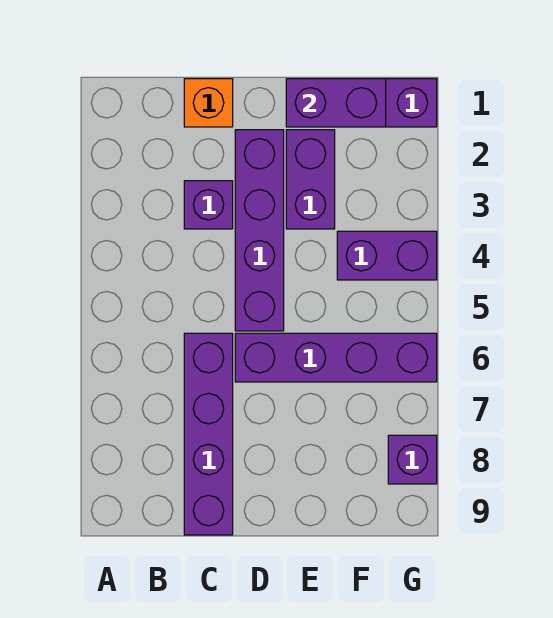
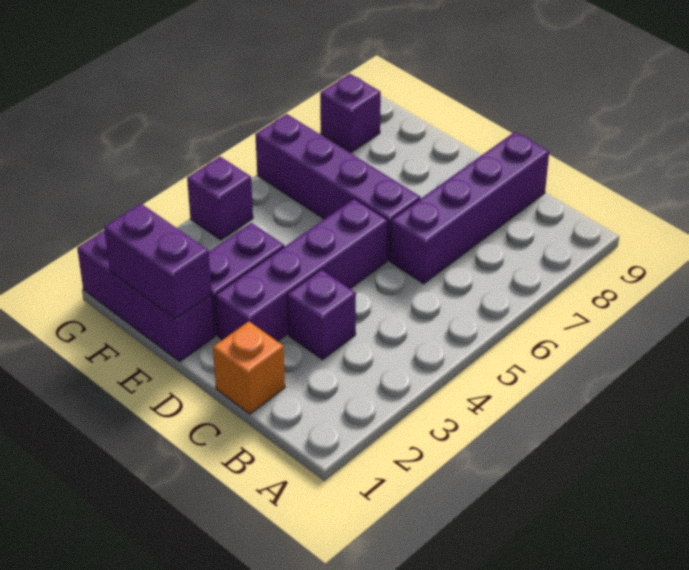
purple 1x2 brick [337,231,437,280] -> purple 1x1 brick [187,157,253,240]

